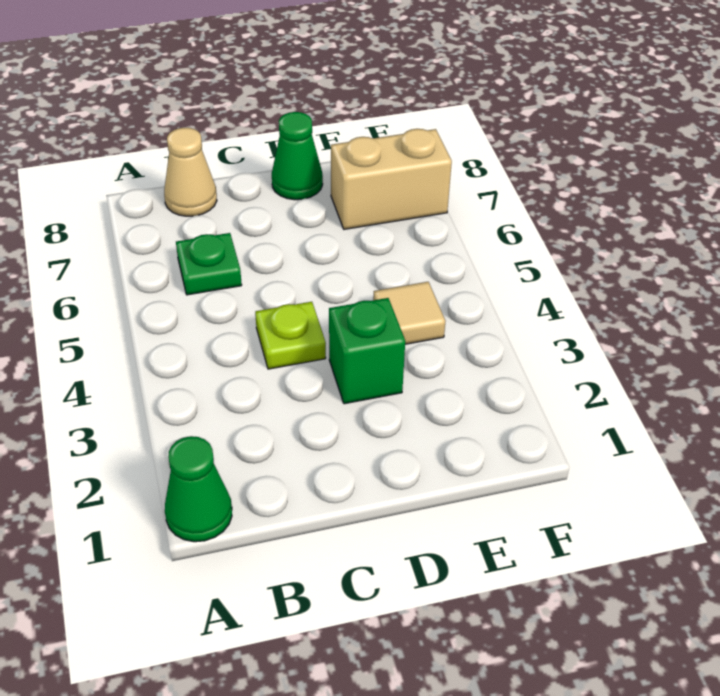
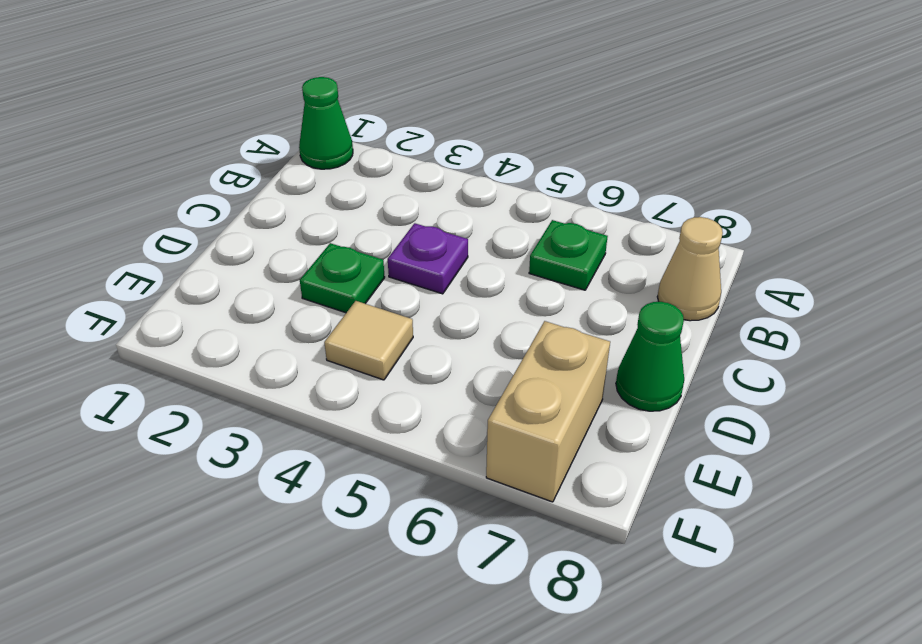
lime 1x1 plate [255,302,326,369] -> purple 1x1 plate [388,223,468,294]
green 1x1 brick [329,298,405,404] -> green 1x1 plate [300,243,385,313]

